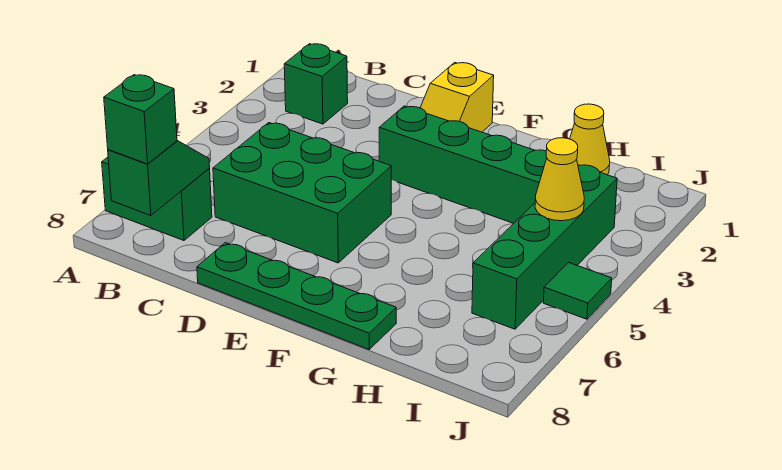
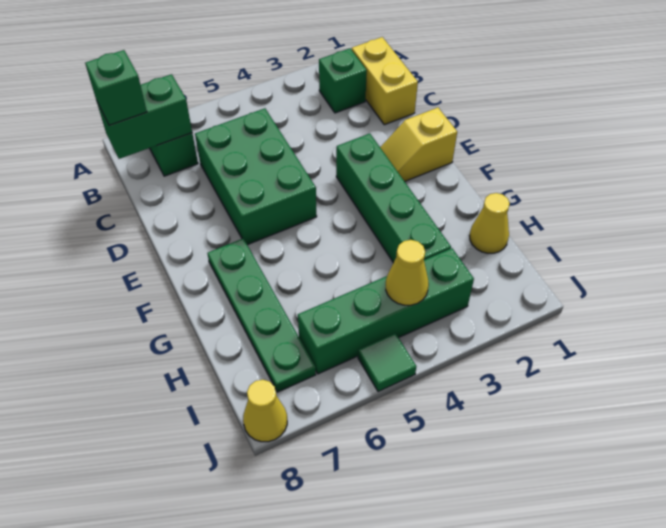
none -> yellow 1x2 brick [352,37,418,125]
green 1x2 slope [108,141,210,216] -> green 1x2 brick [97,74,192,159]
green 1x4 plate [197,243,396,349] -> green 1x4 plate moved to [207,239,316,392]
none -> yellow 1x1 cone [243,380,287,442]

